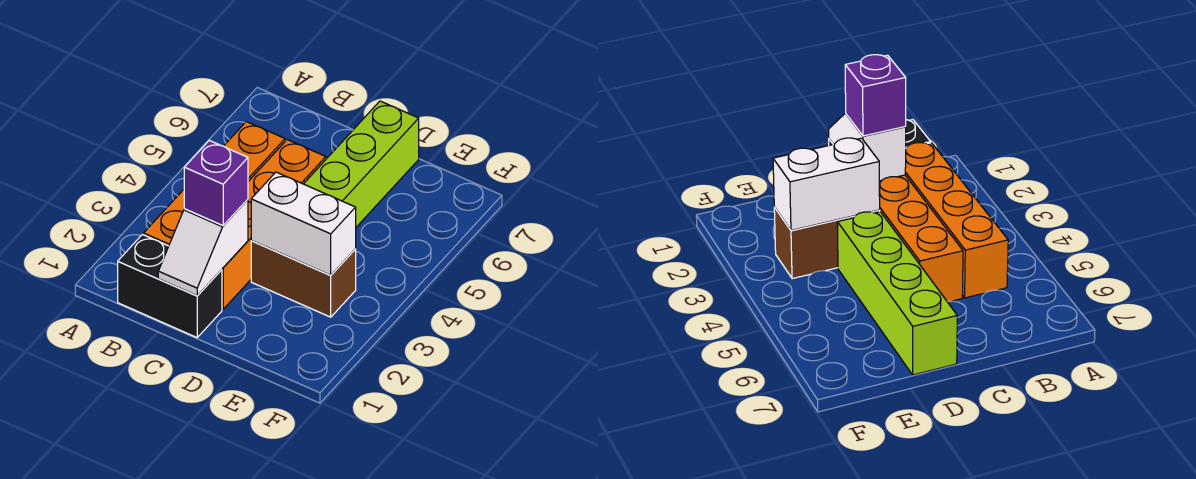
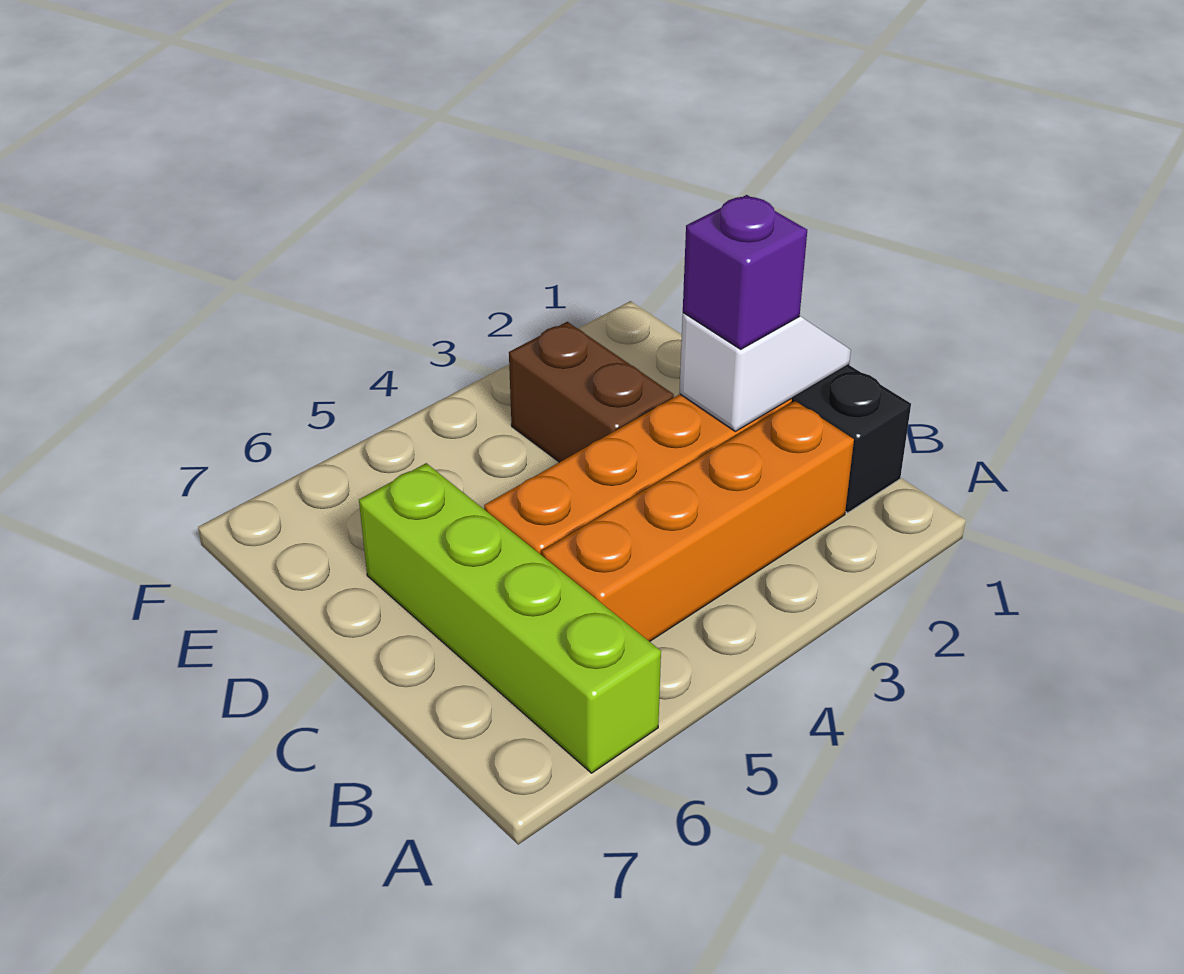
white 1x2 brick [251,172,356,275] -> none
lime 1x4 brick [304,101,419,227] -> lime 1x4 brick turned to [359,463,661,773]

